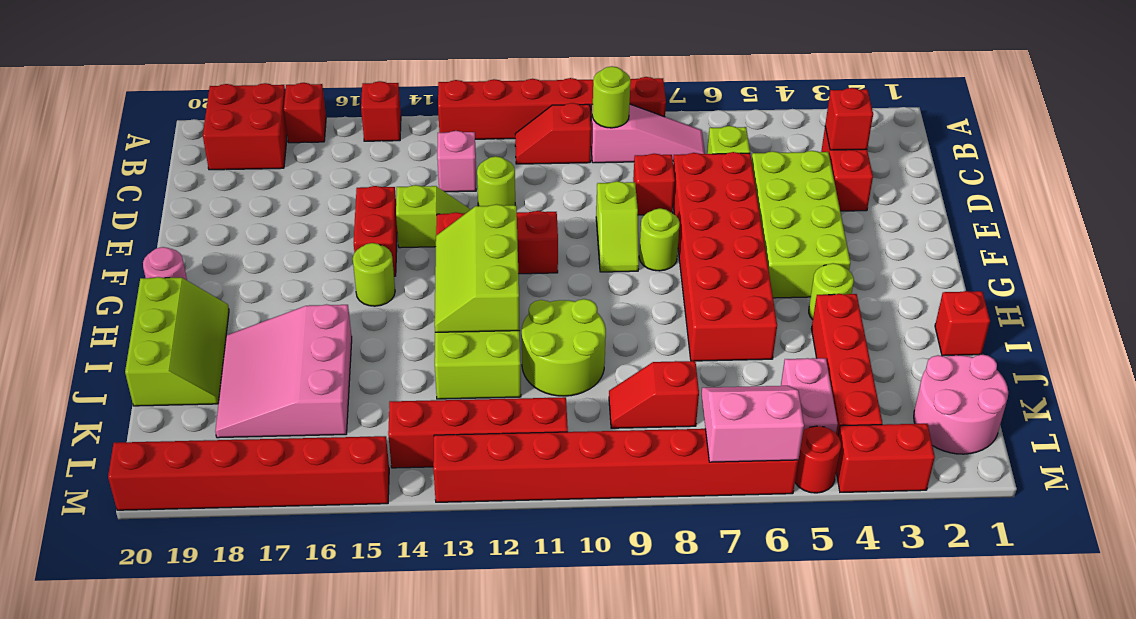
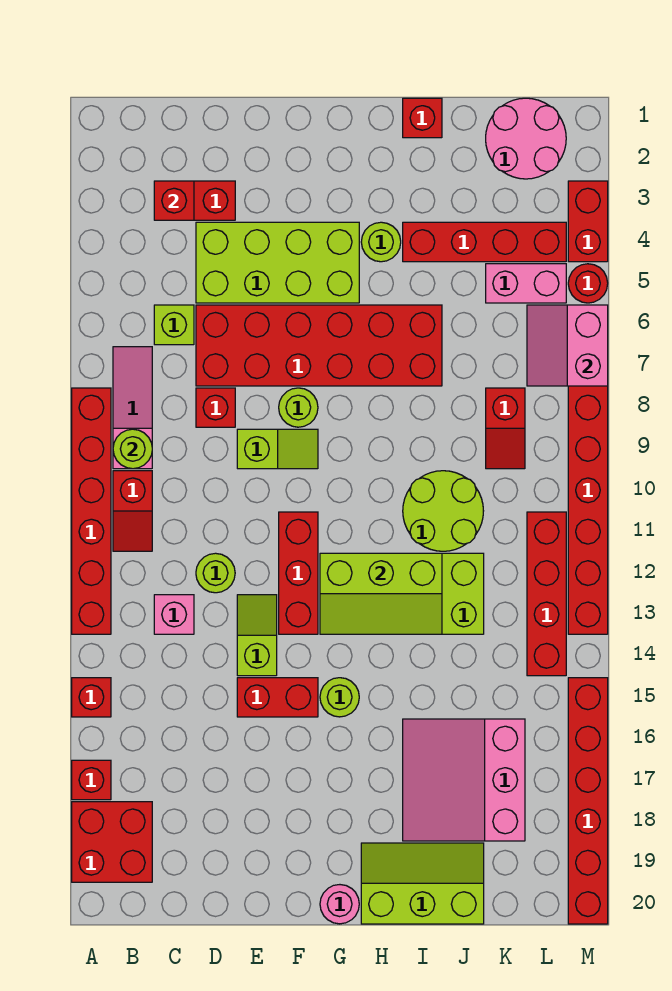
pink 3x3 slope [215,304,352,438] -> pink 3x3 slope turned to [403,719,525,841]

